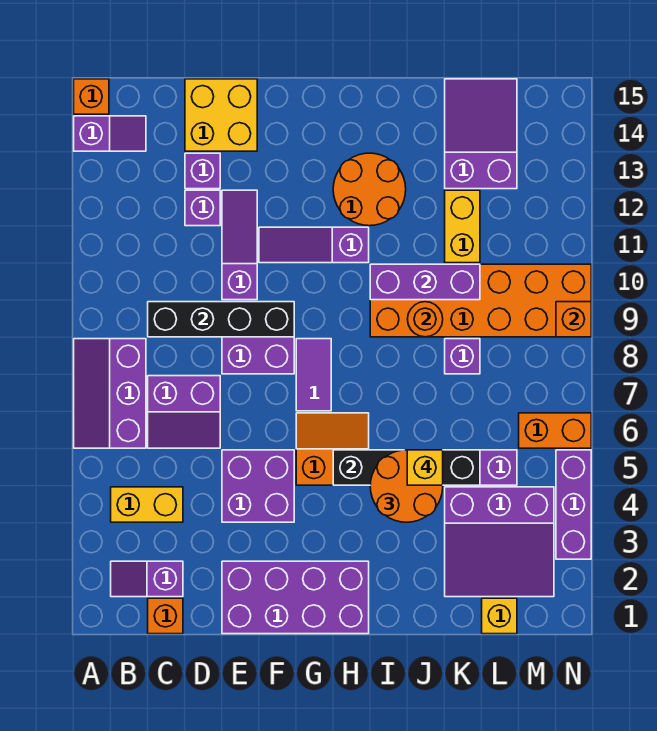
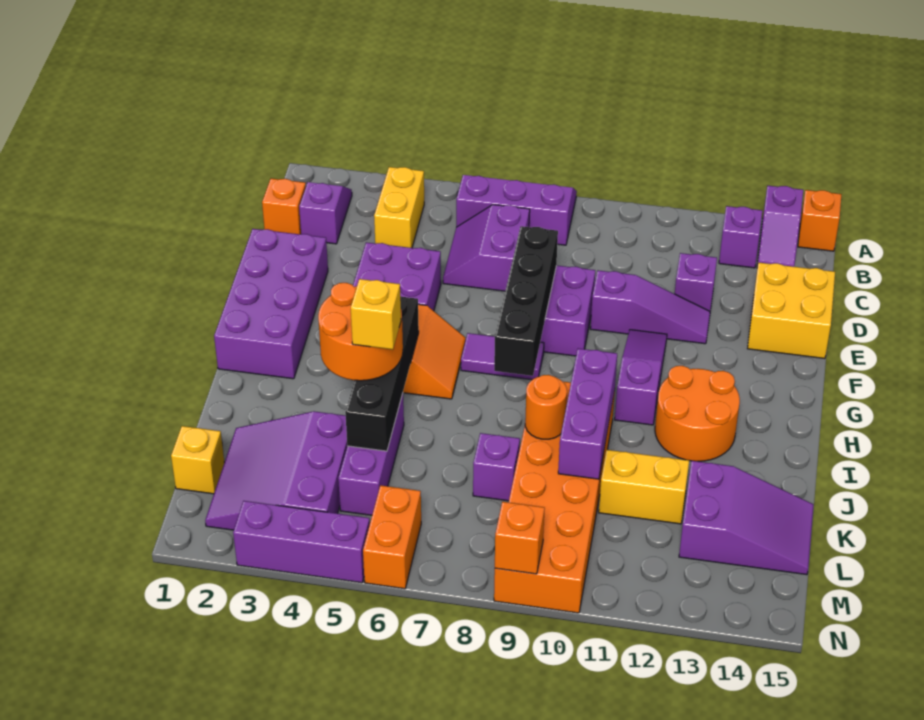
black 1x4 brick [148,302,294,337] -> black 1x4 brick moved to [494,226,558,376]
purple 1x1 brick [185,153,220,189] -> purple 1x1 brick moved to [719,206,762,268]

